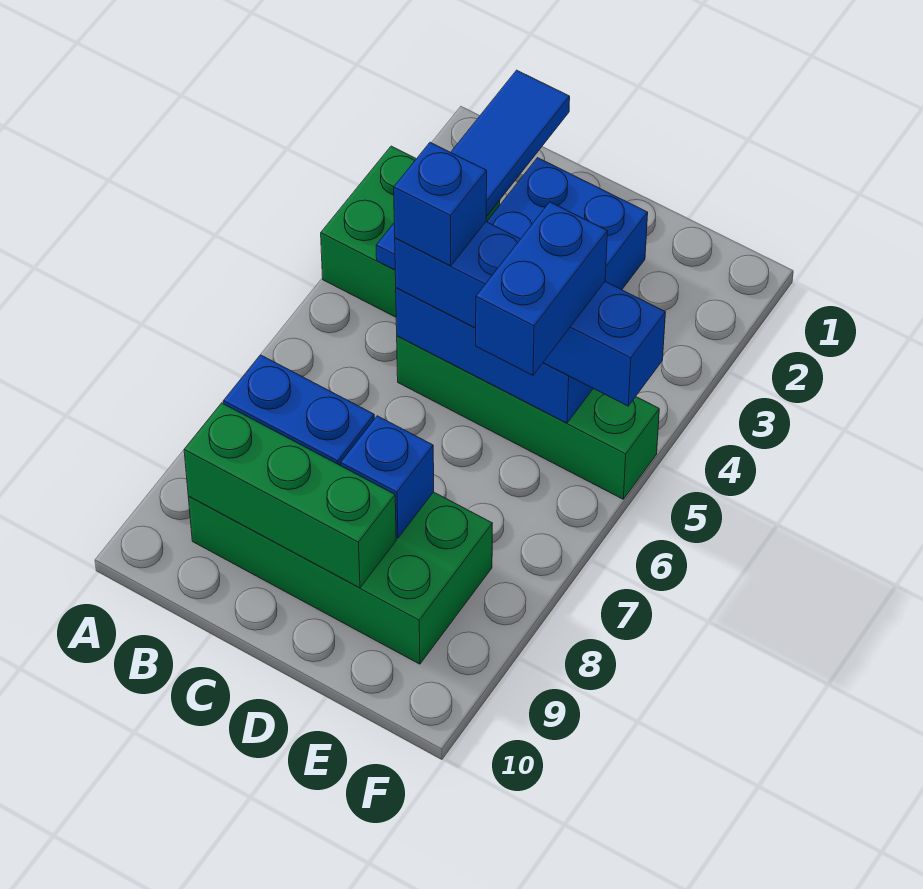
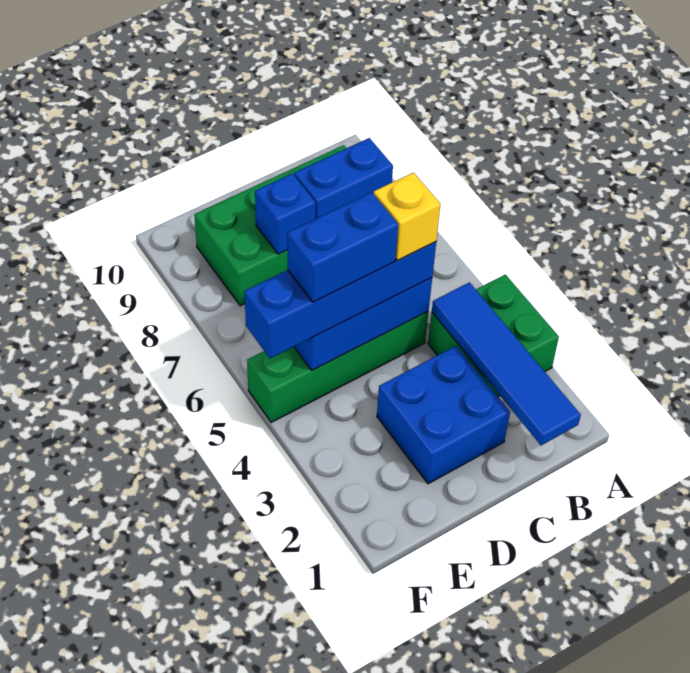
green 1x3 brick [184,403,396,588] -> none
blue 1x1 brick [394,142,487,266] -> yellow 1x1 brick [374,172,441,260]
blue 1x2 brick [475,202,607,375] -> blue 1x2 brick turned to [287,192,398,302]

